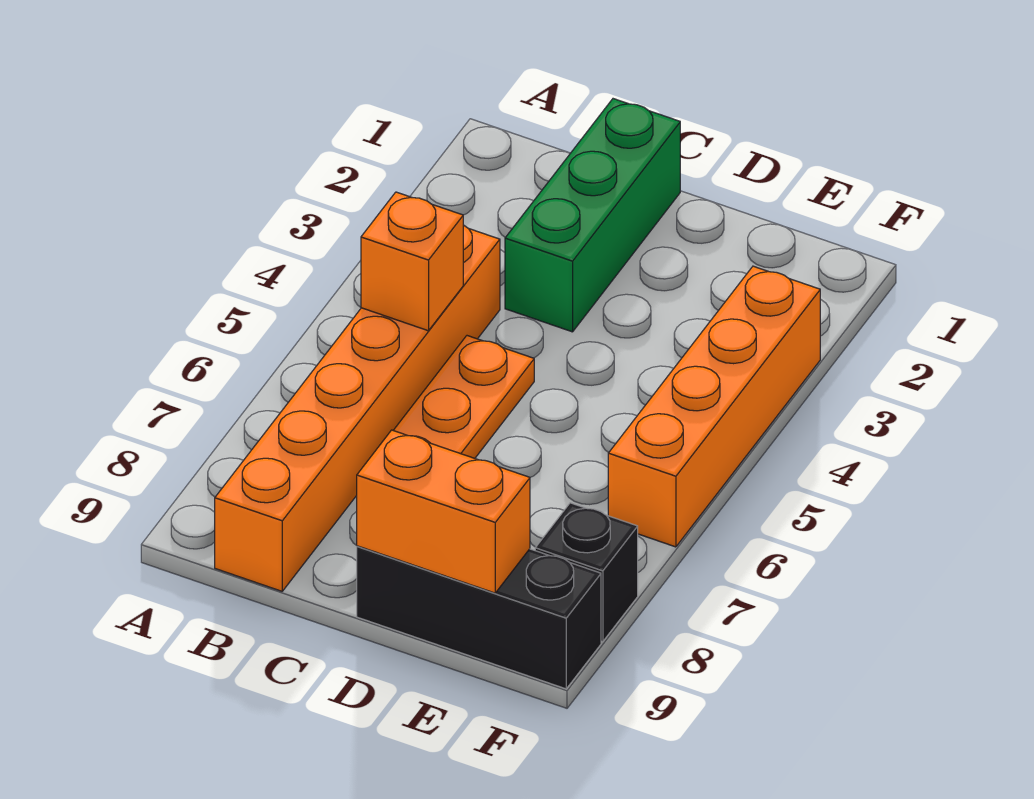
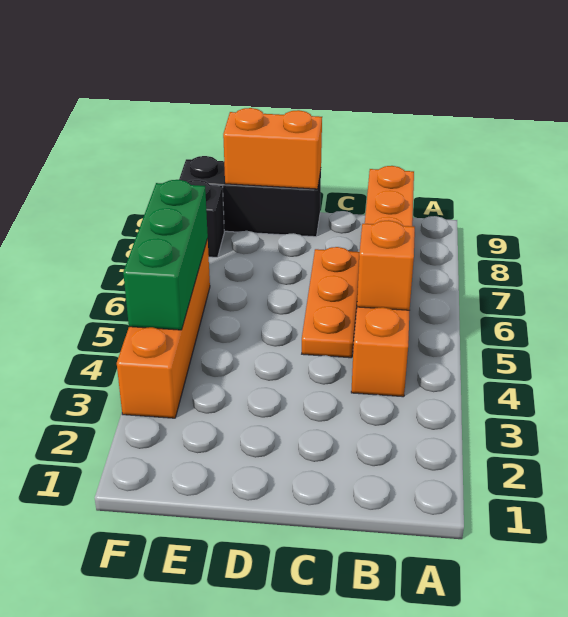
green 1x3 brick [505,99,680,332] -> green 1x3 brick moved to [123,180,208,330]

